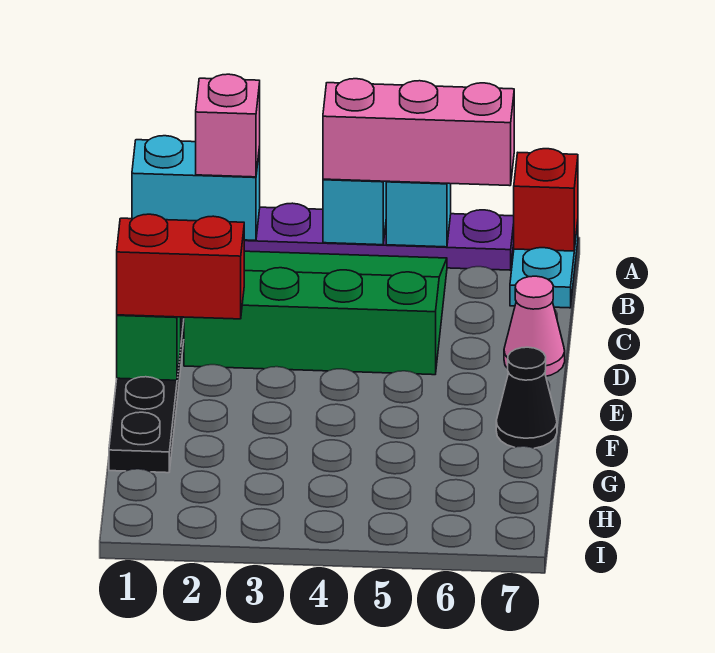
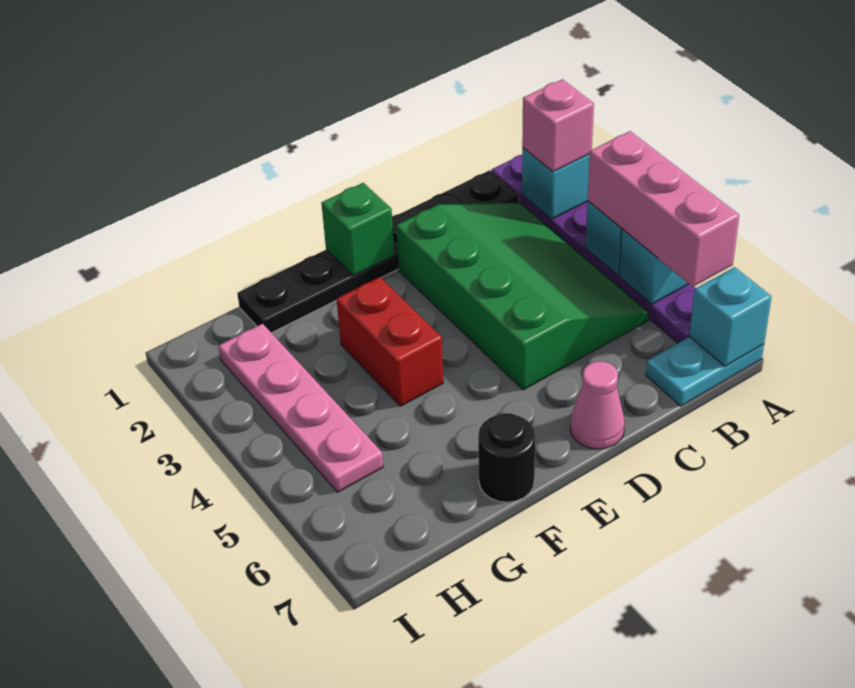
cyan 1x2 brick [132,136,260,240] -> cyan 1x1 brick [522,148,590,219]
red 1x1 brick [514,149,578,251] -> cyan 1x1 brick [689,267,771,366]
red 1x2 brick [117,214,244,319] -> red 1x2 brick moved to [336,277,443,406]
black 1x1 cone [496,347,557,448] -> black 1x1 round brick [478,413,535,502]
none -> pink 1x4 plate [218,324,383,492]

